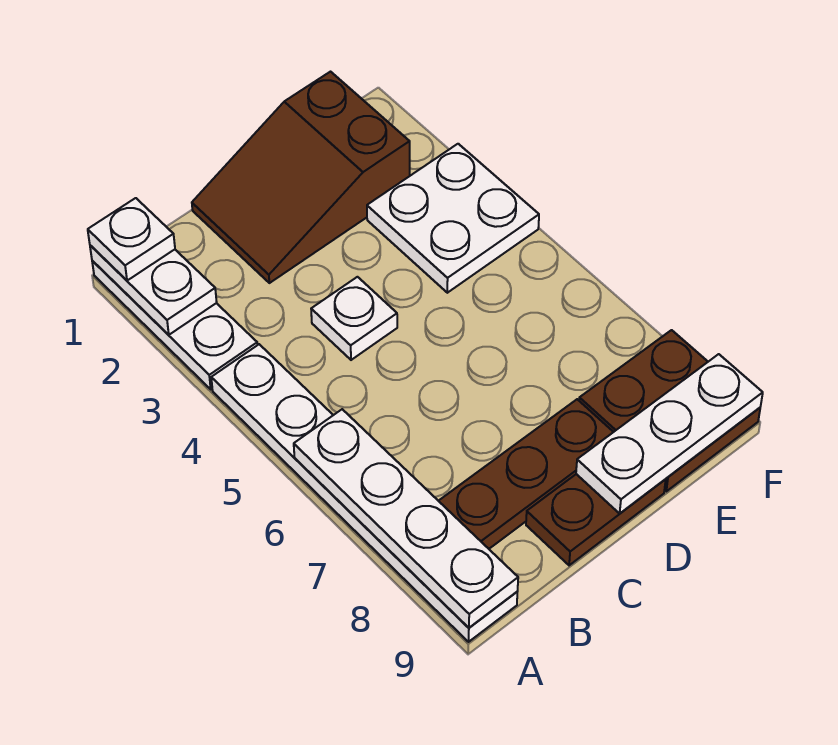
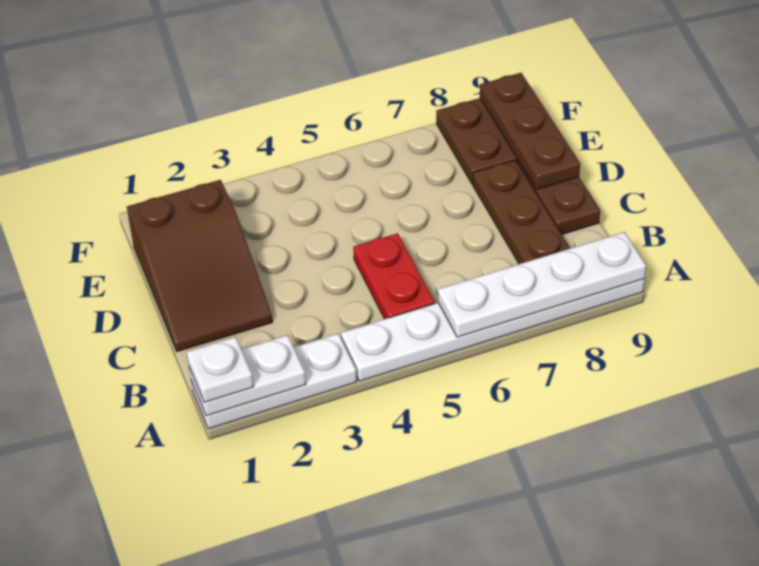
none -> red 1x2 plate [353,233,435,319]
white 1x1 plate [311,277,397,360] -> none
white 1x3 plate [576,354,763,513] -> brown 1x3 plate [480,73,580,189]
white 2x2 plate [367,144,539,293] -> none

